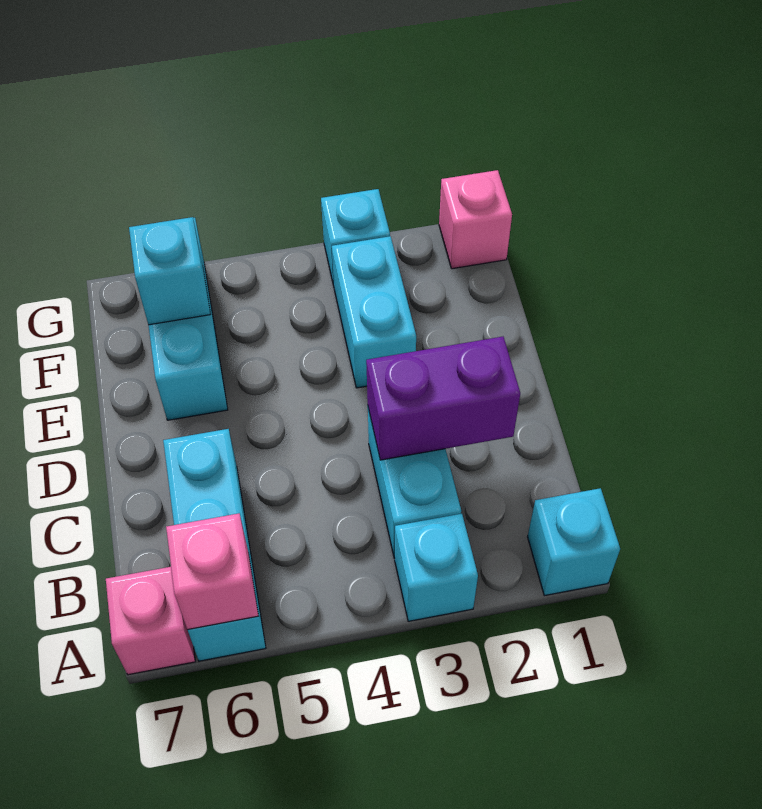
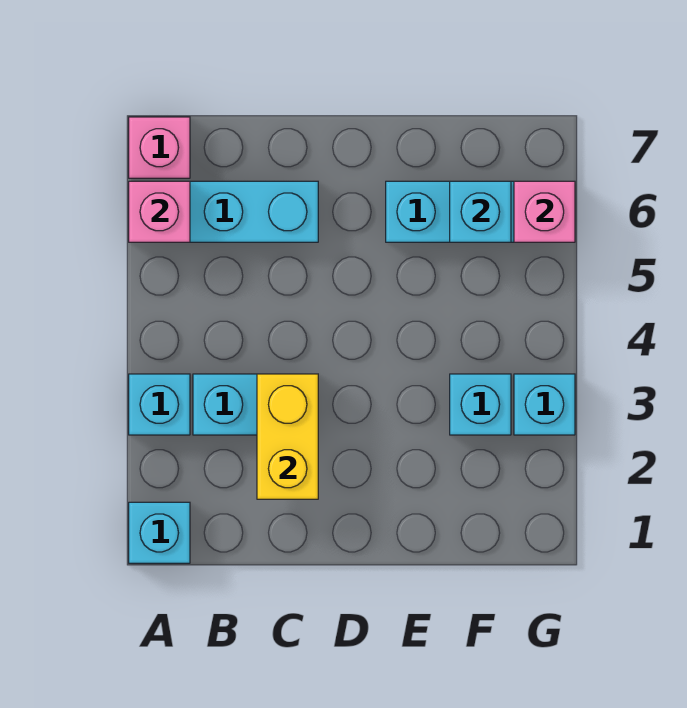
purple 1x2 brick [366,337,520,460] -> yellow 1x2 brick [257,374,318,499]
cyan 1x2 brick [332,236,416,388] -> cyan 1x1 brick [450,374,511,435]
pink 1x1 brick [439,170,512,269] -> pink 1x1 brick moved to [514,181,575,242]

